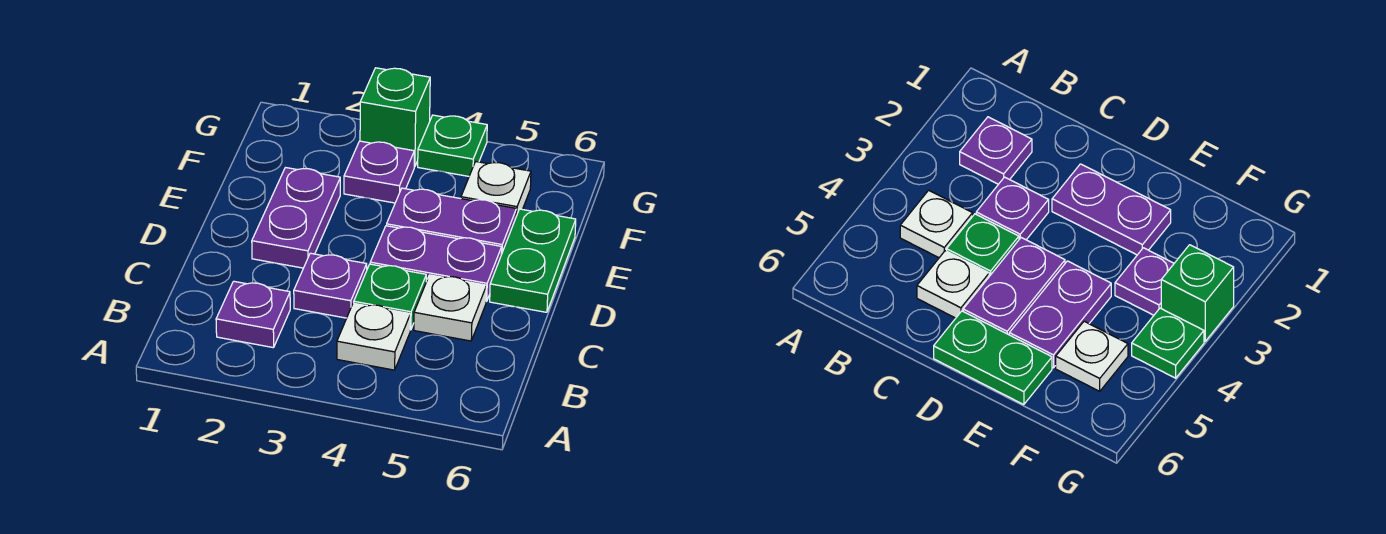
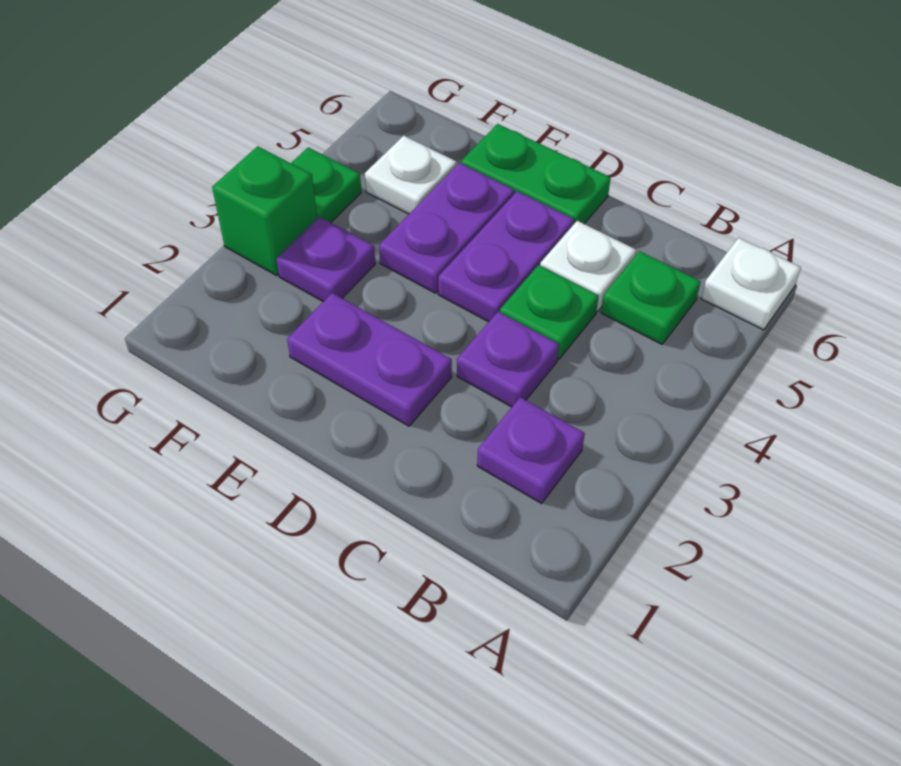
white 1x1 plate [337,303,410,370] -> white 1x1 plate moved to [701,238,801,330]
none -> green 1x1 plate [601,251,701,344]

